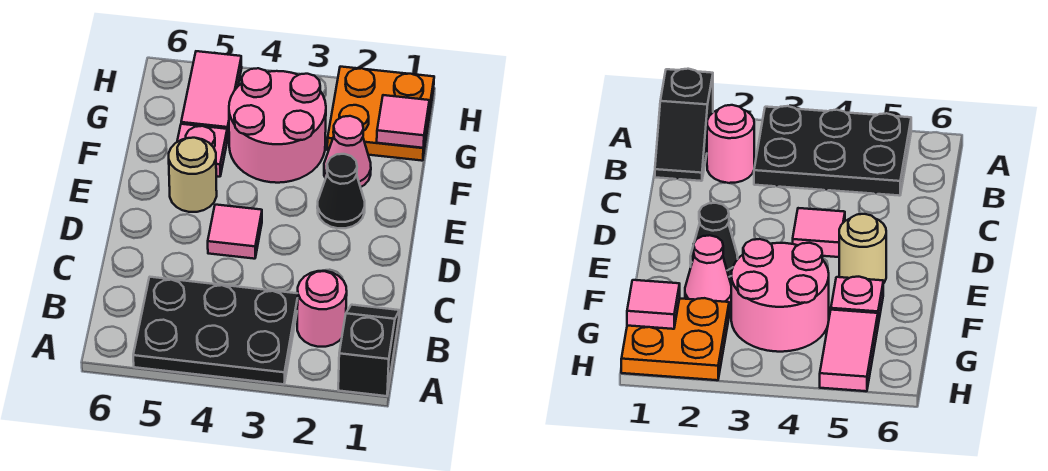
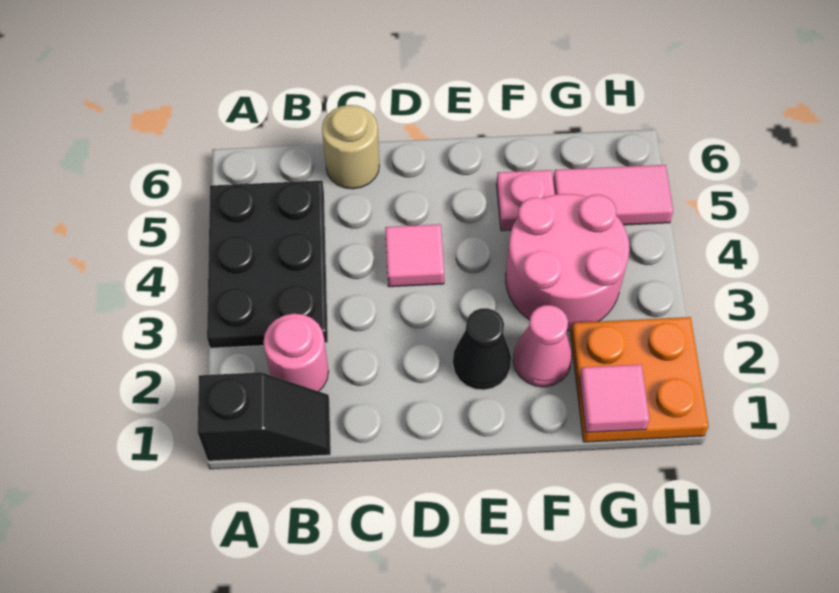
tan 1x1 round brick [169,138,217,212] -> tan 1x1 round brick moved to [322,105,379,189]

